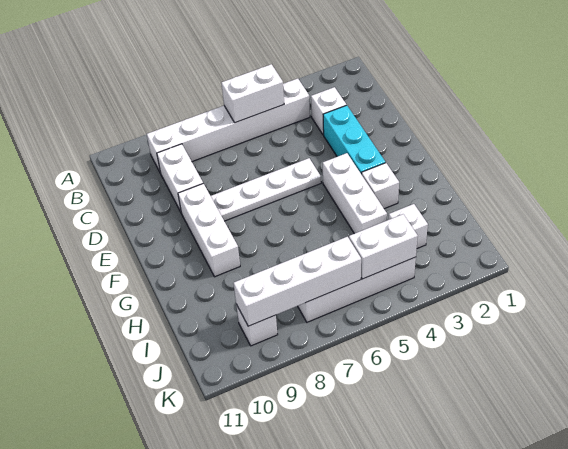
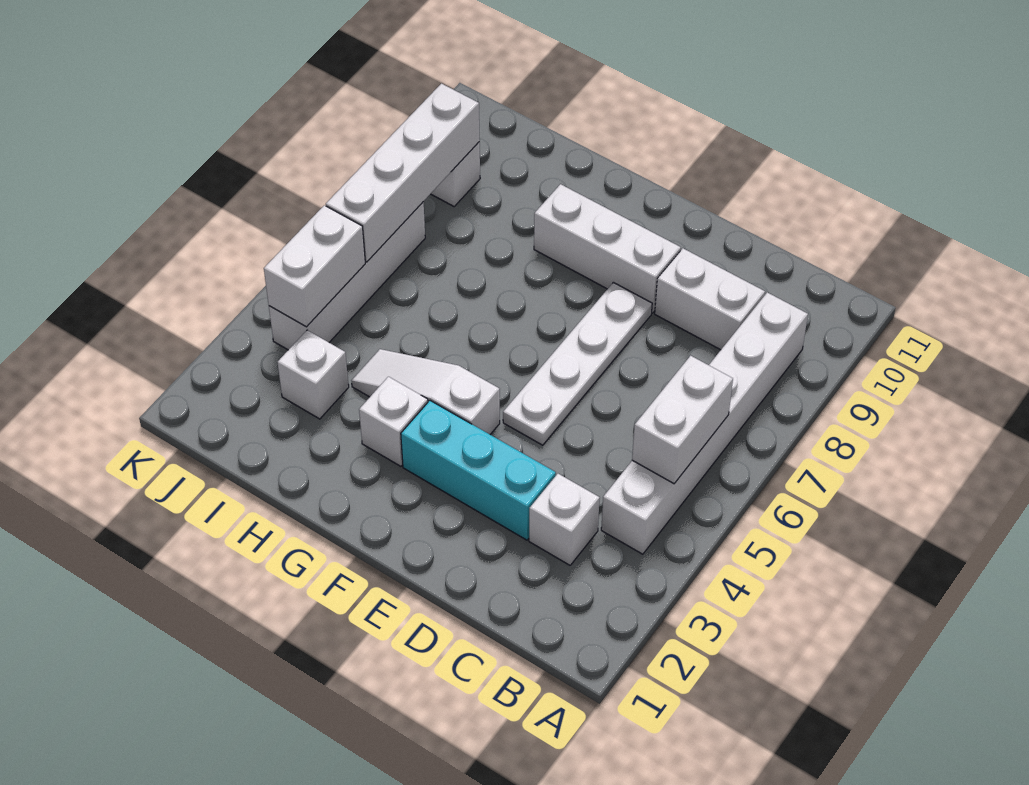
white 1x3 brick [323,153,387,234] -> white 1x3 slope [352,349,500,434]

